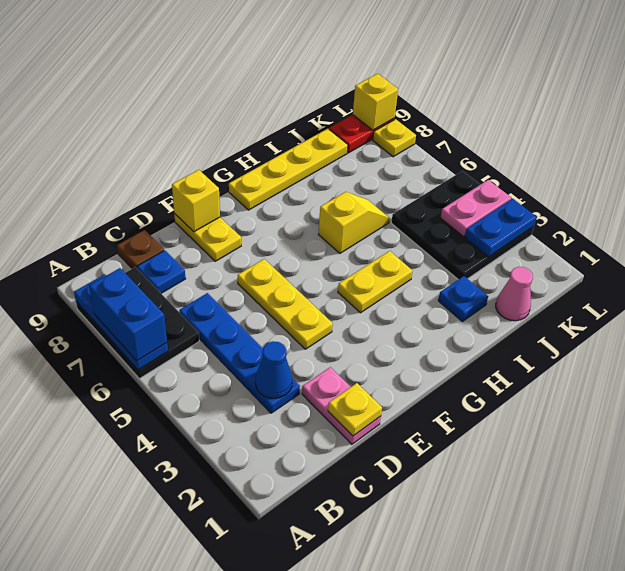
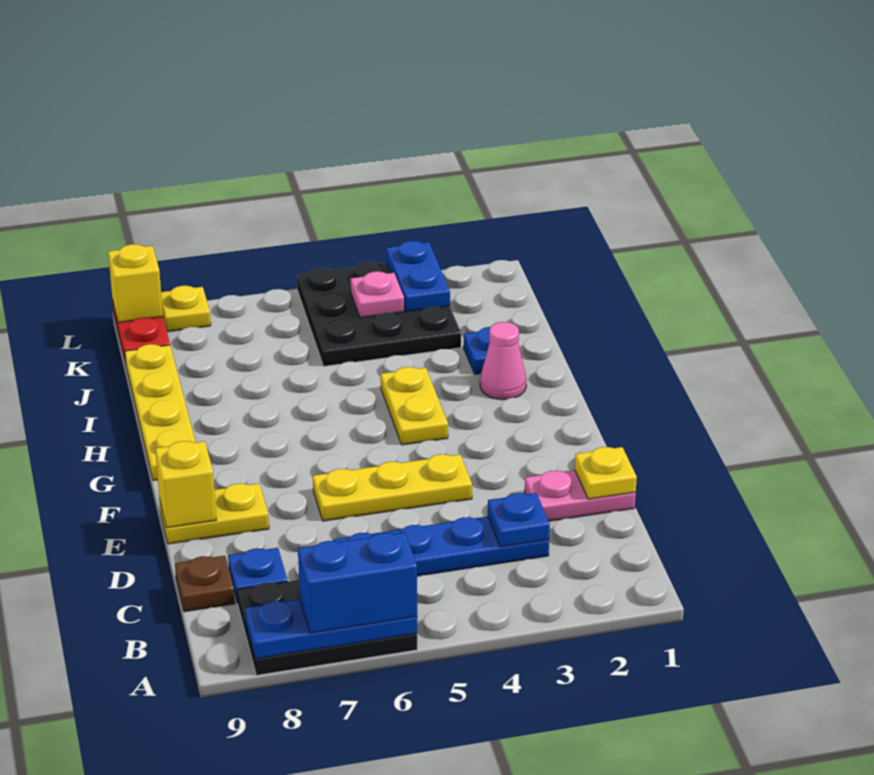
blue 1x1 cone [255,341,292,399] -> blue 1x1 plate [488,493,550,547]
yellow 1x2 slope [319,192,390,253] -> none
pink 1x1 cone [496,267,533,321] -> pink 1x1 cone moved to [480,322,526,400]
pink 1x2 plate [440,180,511,237] -> pink 1x1 plate [351,271,404,318]

